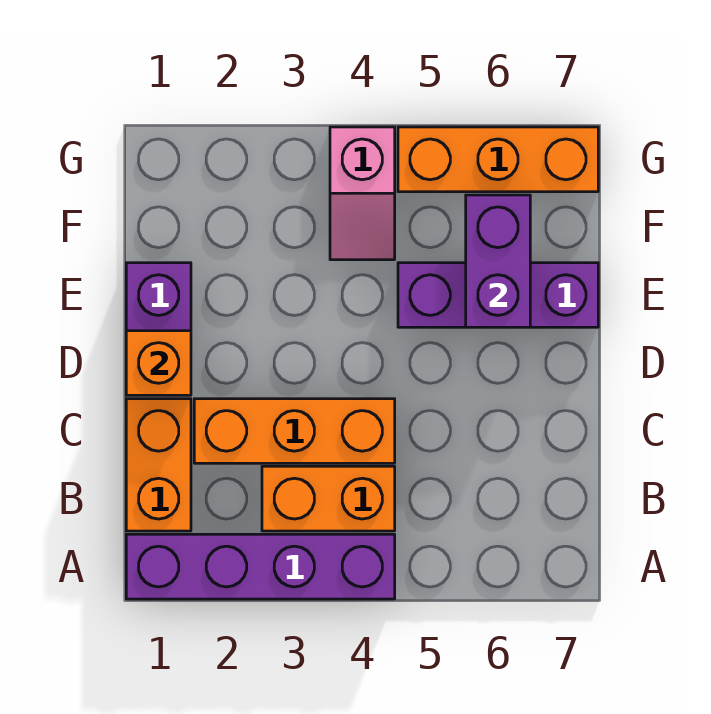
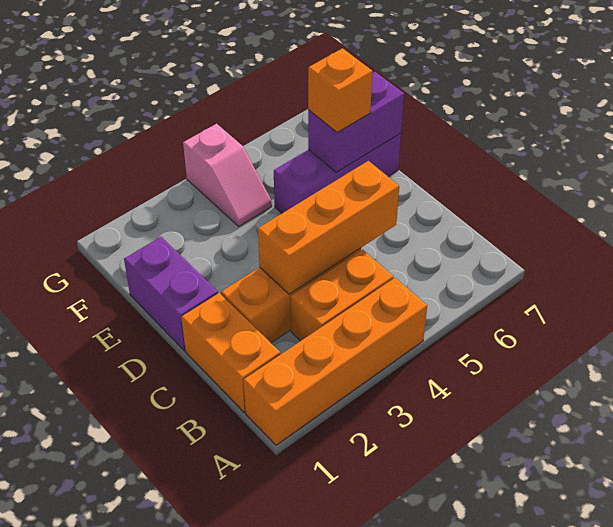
purple 1x4 brick [126,534,395,599] -> orange 1x4 brick [244,278,427,445]
orange 1x1 brick [126,331,191,395] -> orange 1x1 brick moved to [308,48,373,133]
purple 1x2 brick [466,195,530,327] -> purple 1x2 brick turned to [308,72,404,172]
orange 1x3 brick [398,127,598,192] -> orange 1x3 brick moved to [258,161,399,294]

